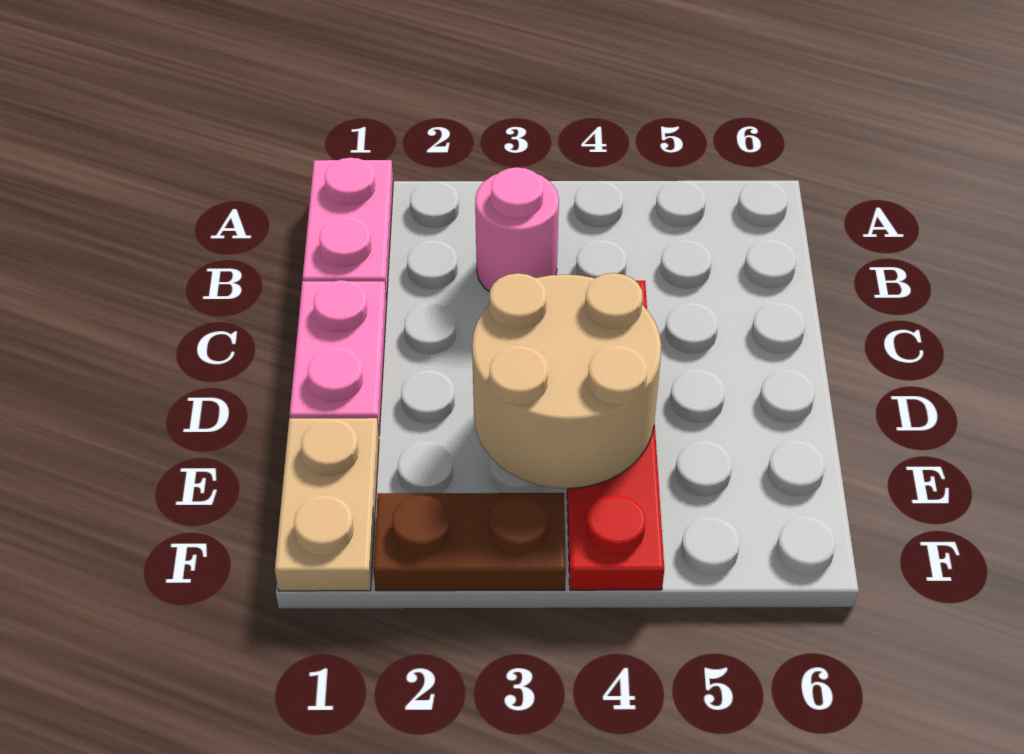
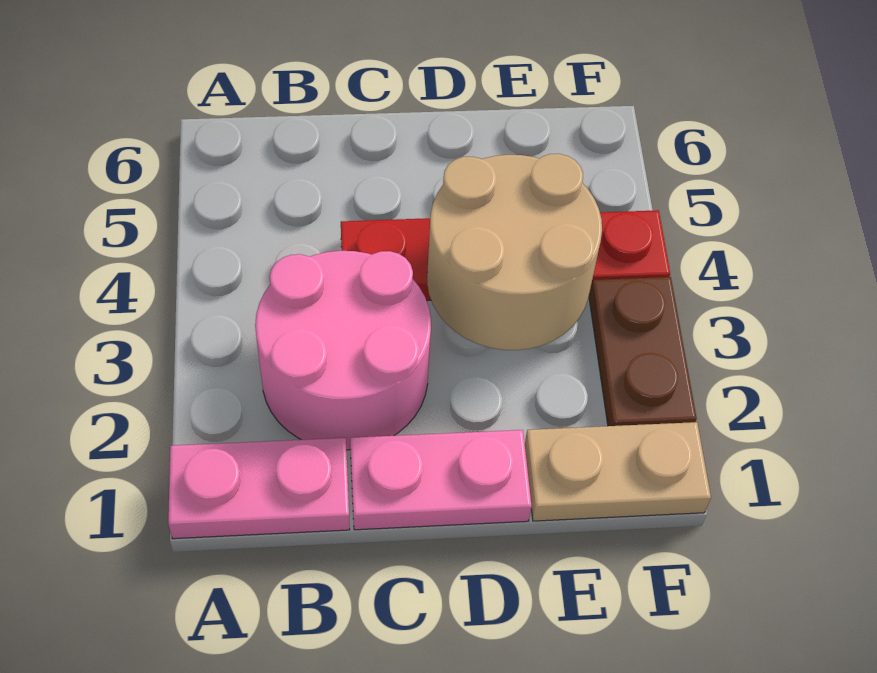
pink 1x1 round brick [475,167,559,292] -> pink 2x2 round brick [255,251,431,450]

